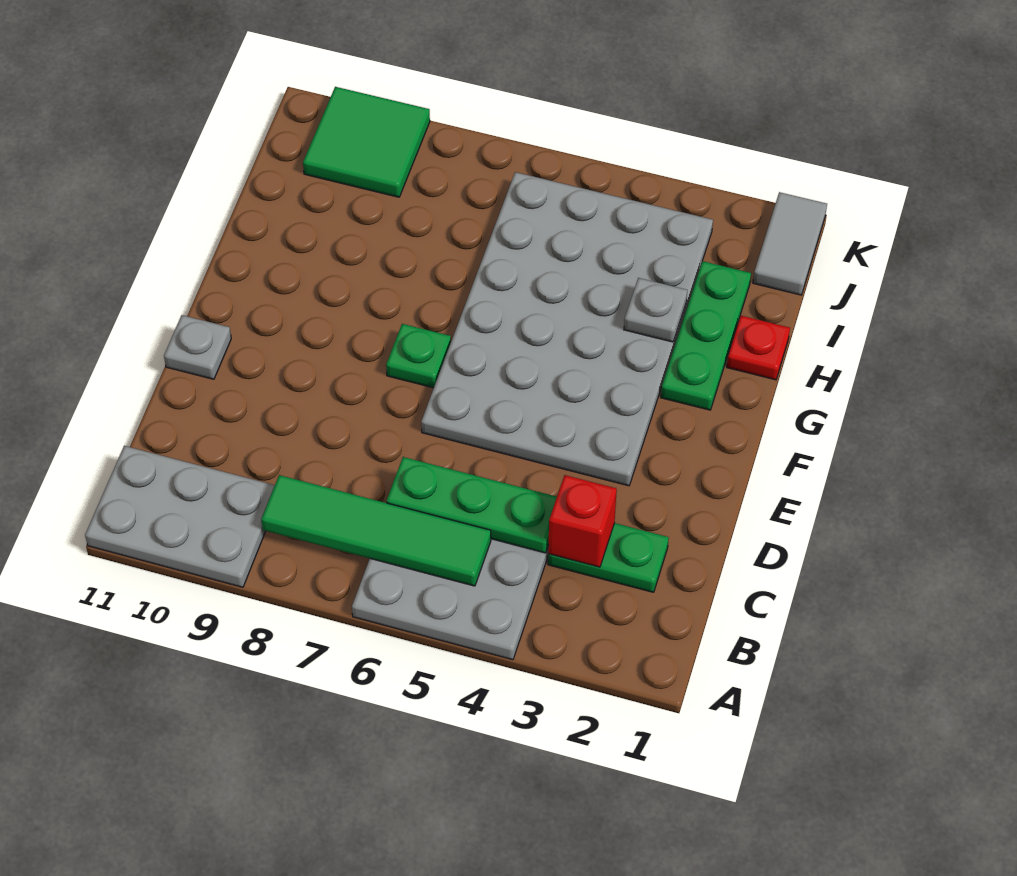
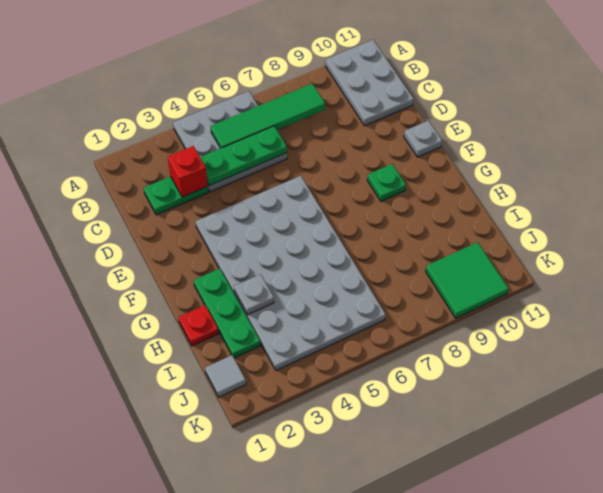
grey 2x3 plate [85,446,275,587] -> grey 2x3 plate turned to [325,40,414,126]
green 1x1 plate [386,324,451,388] -> green 1x1 plate moved to [367,164,406,201]
grey 1x2 tile [753,192,827,295] -> grey 1x1 tile [205,355,246,397]

